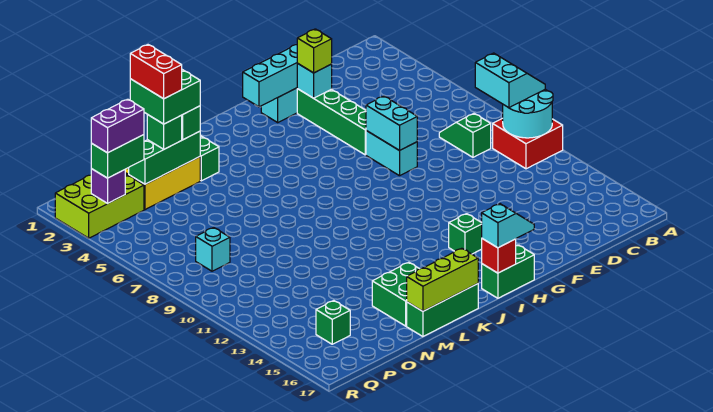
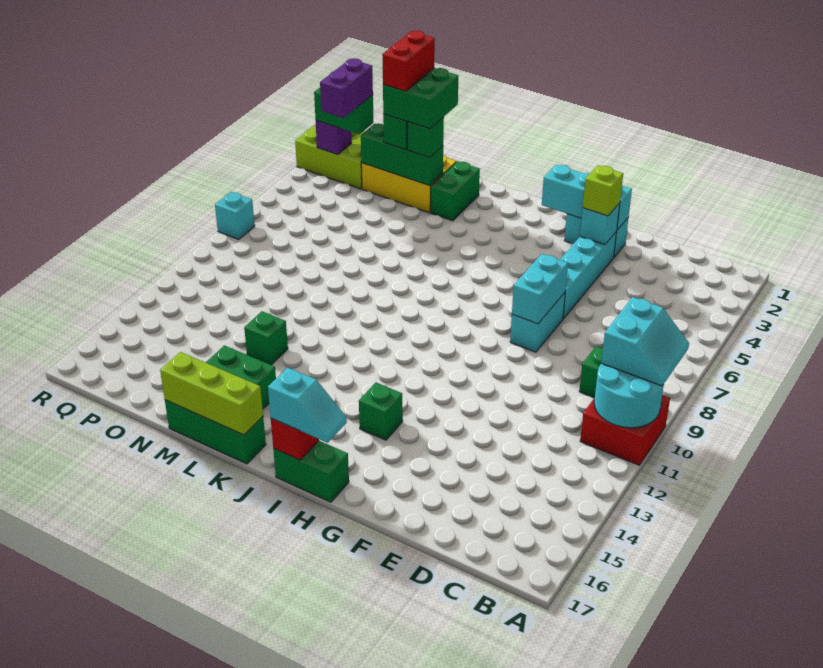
green 1x4 brick [297,89,366,155] -> cyan 1x4 brick [560,231,617,319]
purple 1x2 brick [91,99,144,153] -> purple 1x2 brick turned to [320,58,373,118]
cyan 1x1 brick [196,228,230,271] -> cyan 1x1 brick moved to [215,192,255,239]
green 1x1 brick [316,301,350,344] -> green 1x1 brick moved to [244,311,288,365]

